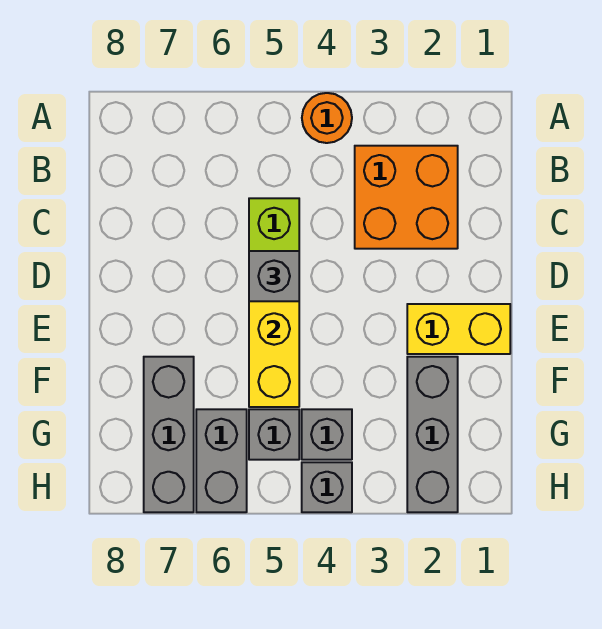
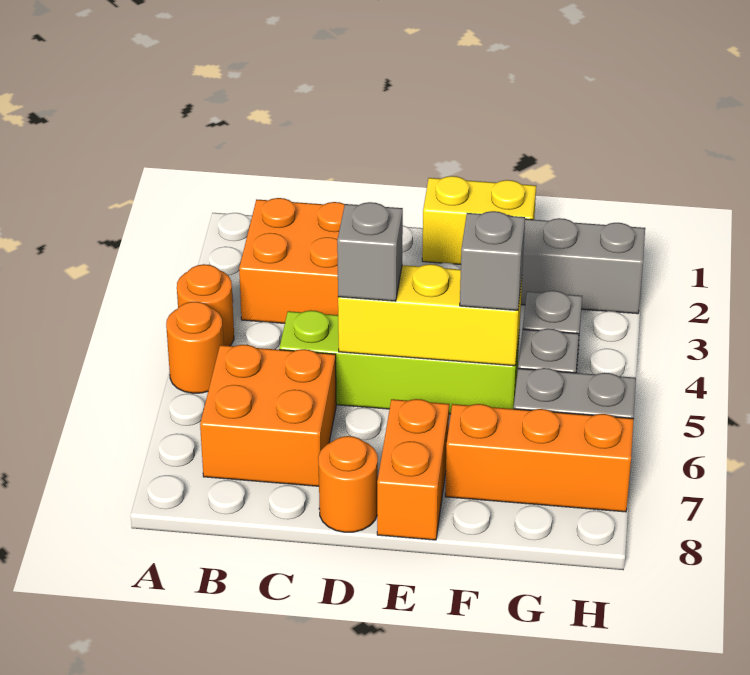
none -> orange 1x1 round brick [166,302,223,393]
none -> orange 2x2 brick [200,345,336,486]
none -> orange 1x1 round brick [318,436,378,532]
yellow 1x2 brick [407,304,510,354] -> yellow 1x2 brick turned to [422,176,536,264]
none -> orange 1x2 brick [377,399,449,540]
grey 1x3 brick [144,357,194,512] -> orange 1x3 brick [445,404,634,512]
grey 1x1 brick [302,462,352,512] -> grey 1x1 brick moved to [460,211,525,310]

